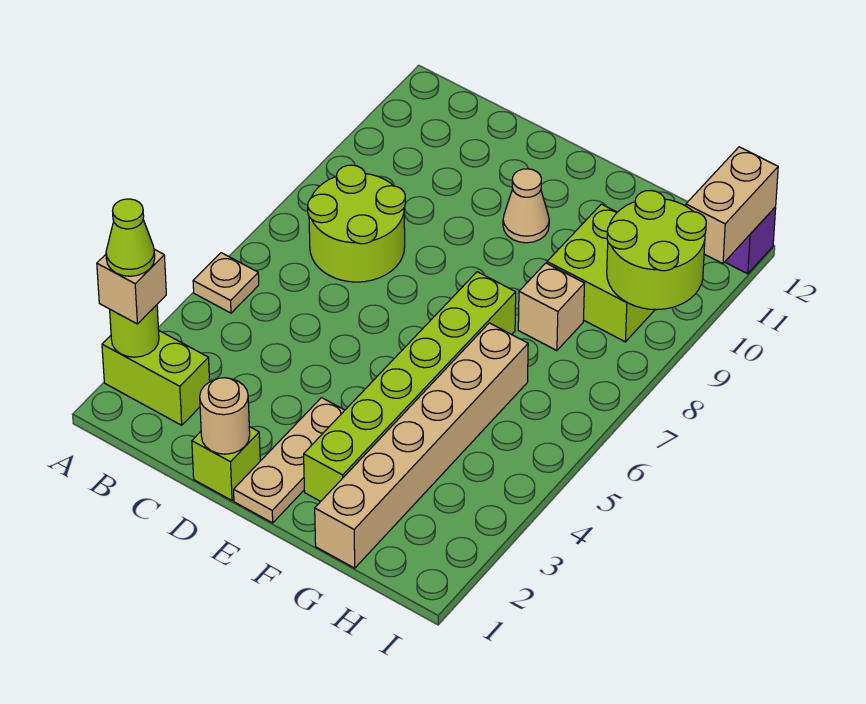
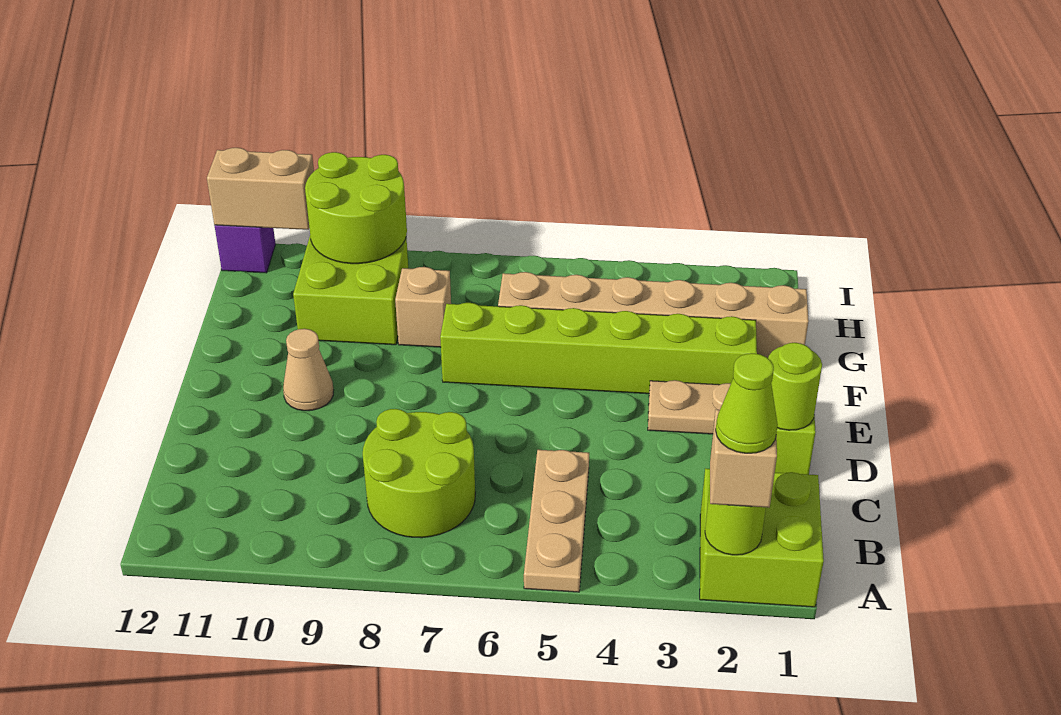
lime 1x2 brick [102,331,210,425] -> lime 2x2 brick [700,468,824,607]
tan 1x1 plate [193,253,259,313] -> tan 1x3 plate [524,450,589,592]
tan 1x1 round brick [200,378,250,454] -> lime 1x1 round brick [768,343,822,430]

